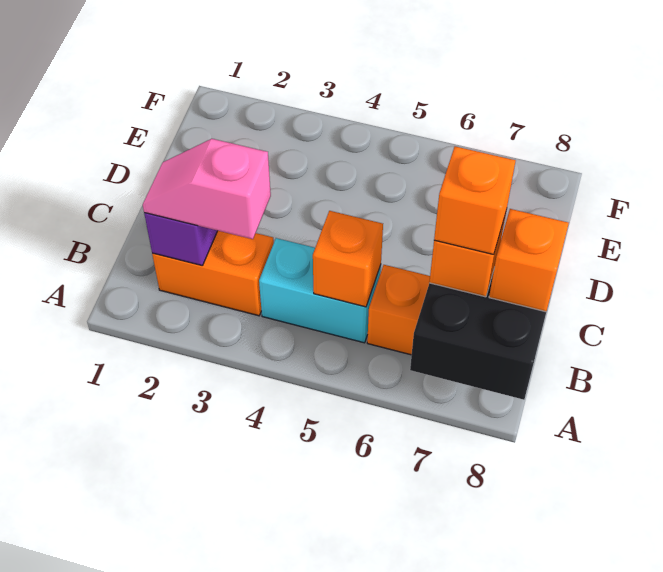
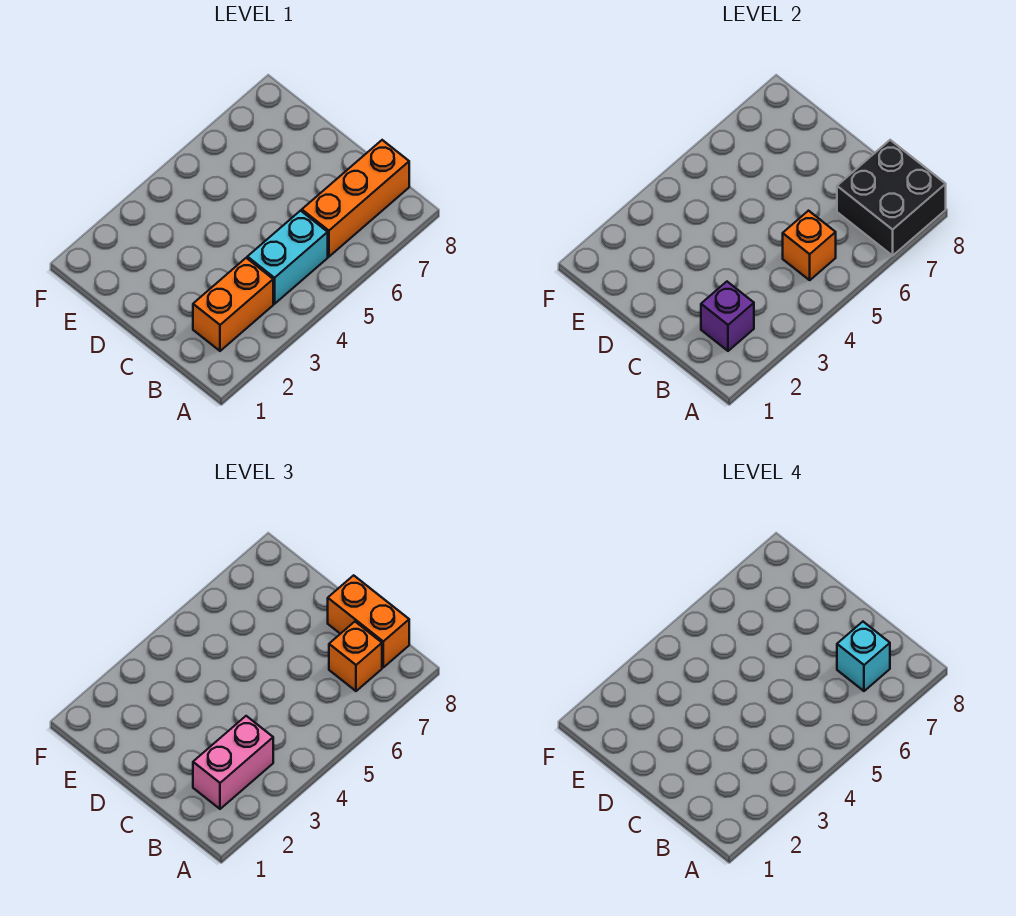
pink 1x2 slope [143,139,271,239] -> pink 1x2 brick [193,716,273,809]
orange 1x1 brick [434,146,516,255] -> cyan 1x1 brick [837,622,890,691]
orange 1x1 brick [489,209,569,312] -> orange 1x2 brick [328,575,409,667]

